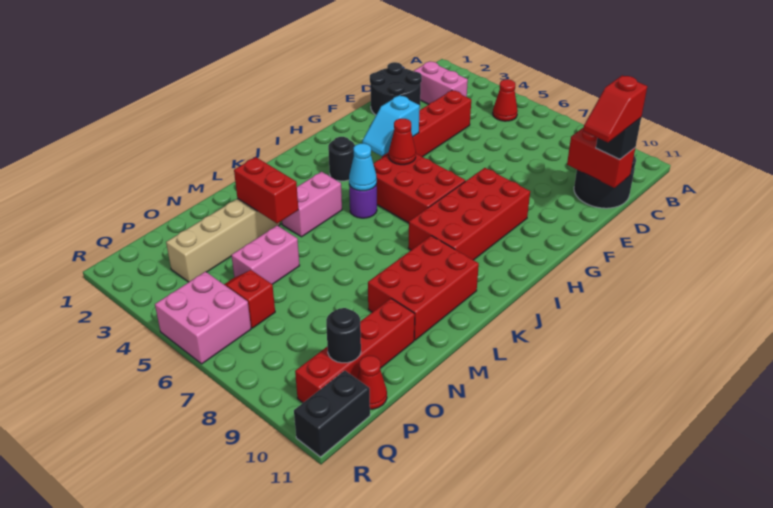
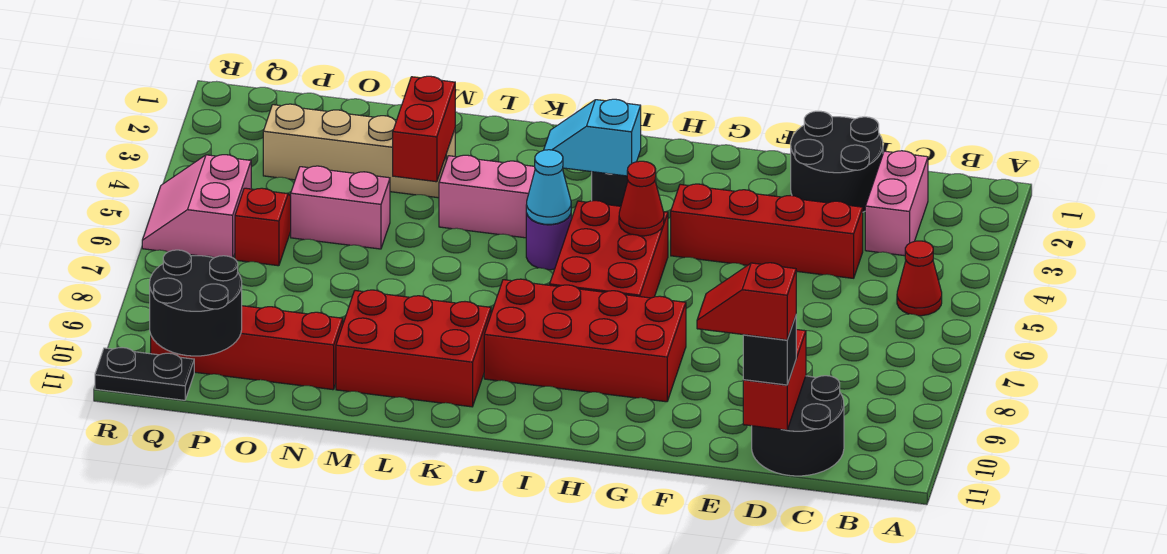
cyan 1x2 slope [362,95,420,156] -> cyan 1x2 slope moved to [544,99,641,176]
black 1x1 round brick [326,308,361,363] -> black 2x2 round brick [150,250,242,356]
red 1x1 cone [357,356,387,409] -> none
pink 2x2 brick [155,272,251,364] -> pink 2x2 slope [142,155,251,258]
black 1x2 brick [294,370,370,457] -> black 1x2 plate [95,348,194,400]

